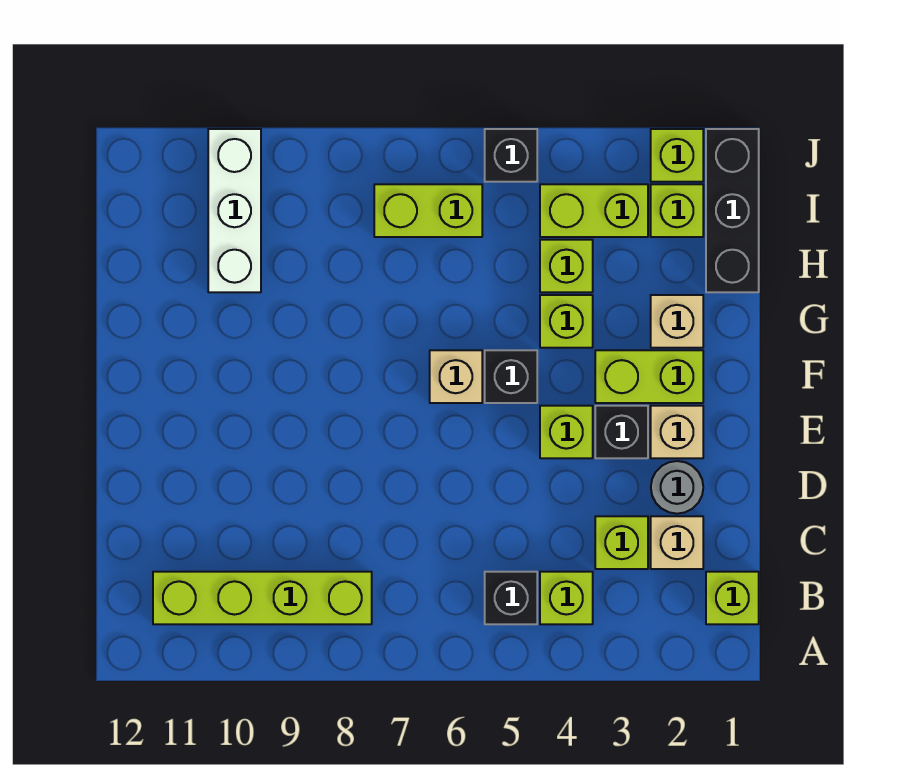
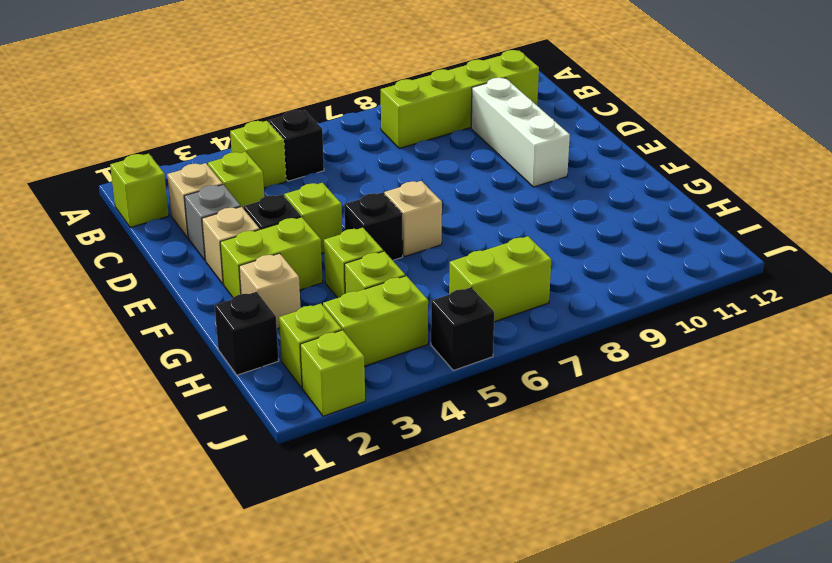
grey 1x1 round brick [651,461,703,514] -> grey 1x1 brick [184,185,241,261]
black 1x3 brick [706,129,759,292] -> black 1x1 brick [215,292,279,375]
white 1x3 brick [208,129,261,292] -> white 1x3 brick moved to [471,78,570,187]

